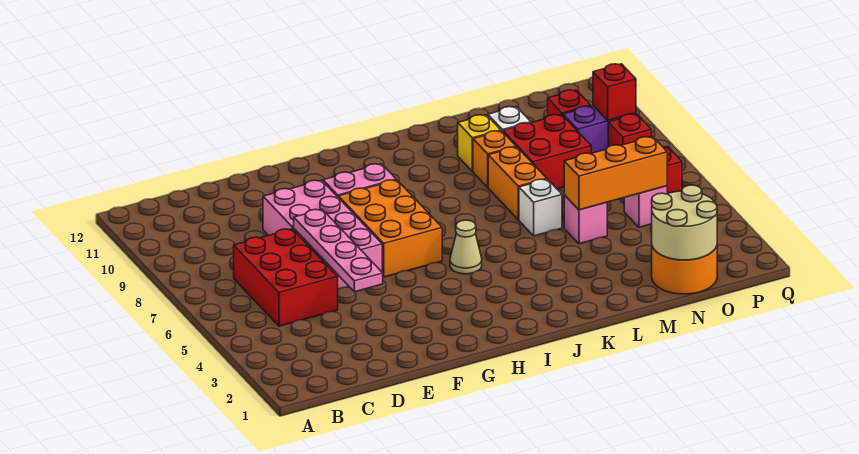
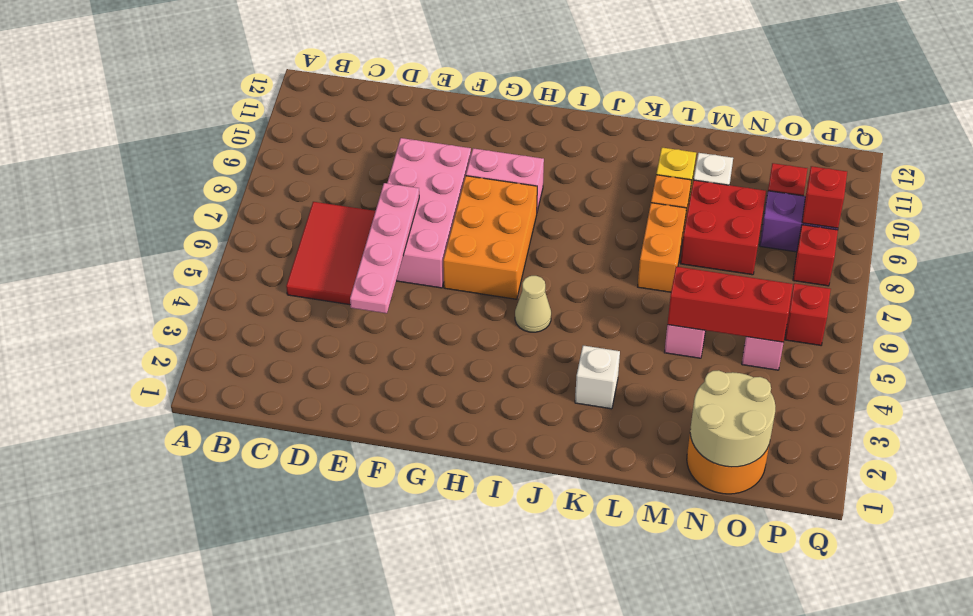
red 2x3 brick [234,229,338,326] -> red 2x3 tile [286,202,375,305]
white 1x1 brick [519,179,562,236] -> white 1x1 brick moved to [575,346,620,409]
orange 1x3 brick [564,137,667,210] -> red 1x3 brick [667,267,793,342]

